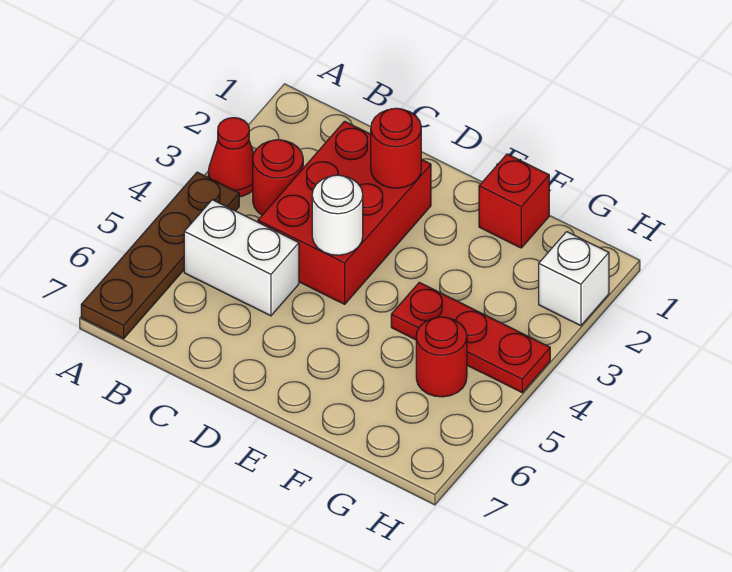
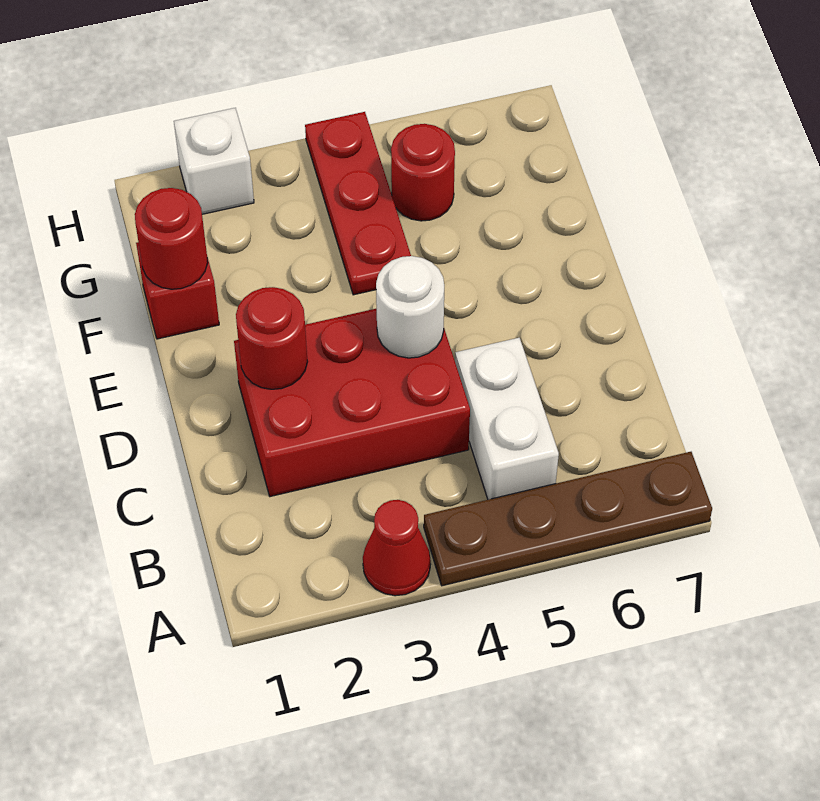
red 1x1 round brick [253,139,303,215] -> red 1x1 round brick moved to [135,188,208,289]

